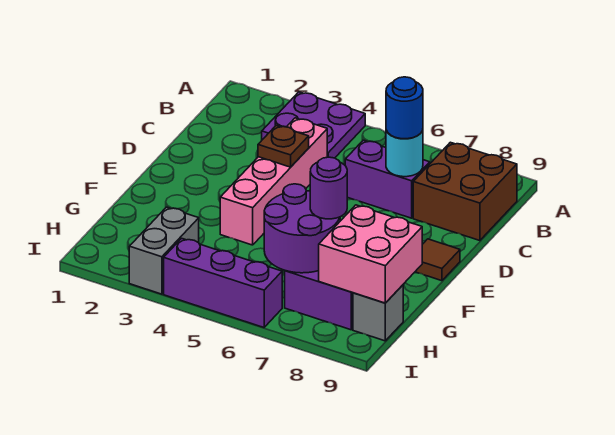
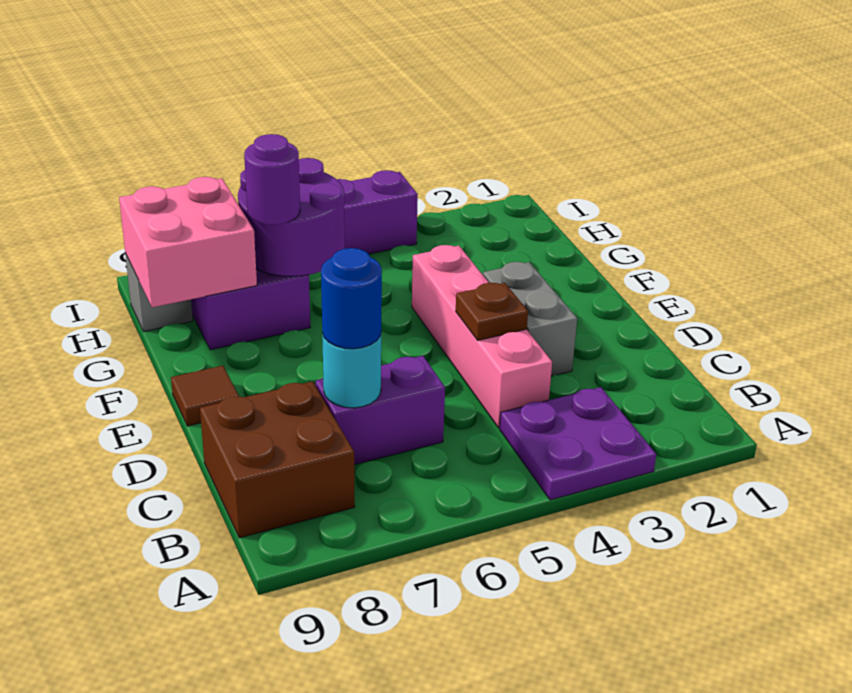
grey 1x2 brick [129,207,199,294] -> grey 1x2 brick moved to [483,262,577,376]

